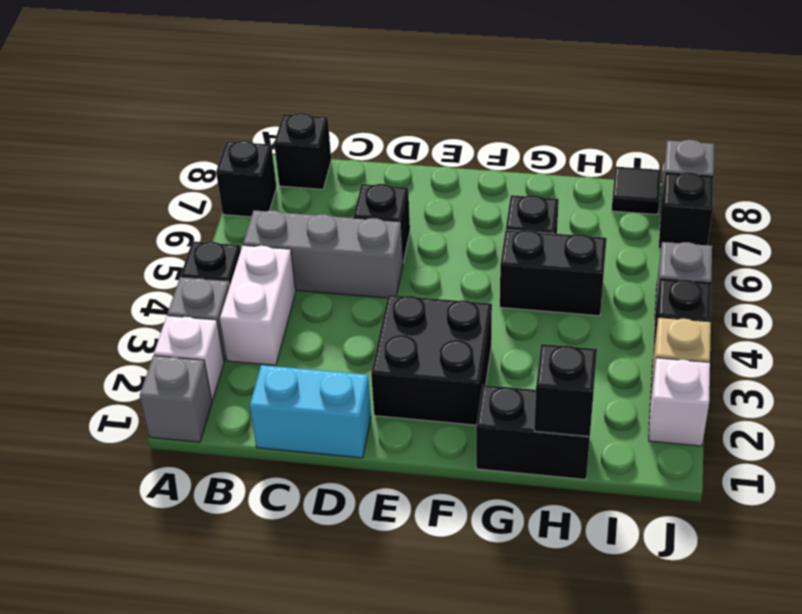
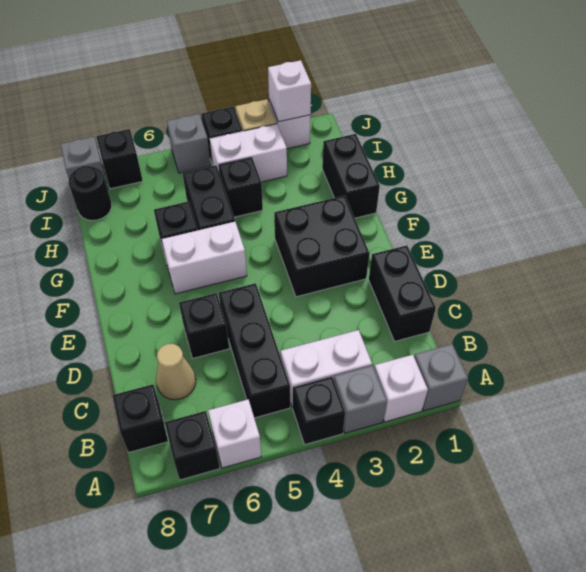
none -> white 1x1 brick [208,399,261,468]
grey 1x3 brick [243,210,403,298] -> black 1x3 brick [219,283,290,418]
cyan 1x2 brick [250,365,371,458] -> black 1x2 brick [369,245,436,341]
none -> tan 1x1 cone [156,344,196,400]
none -> white 1x2 brick [162,222,247,294]
black 1x1 brick [534,344,597,437] -> black 1x1 brick moved to [218,157,263,217]
none -> white 1x2 brick [210,124,287,182]
black 1x1 tile [612,167,661,215] -> black 1x1 round brick [69,166,112,221]
none -> white 1x1 brick [268,60,311,122]

